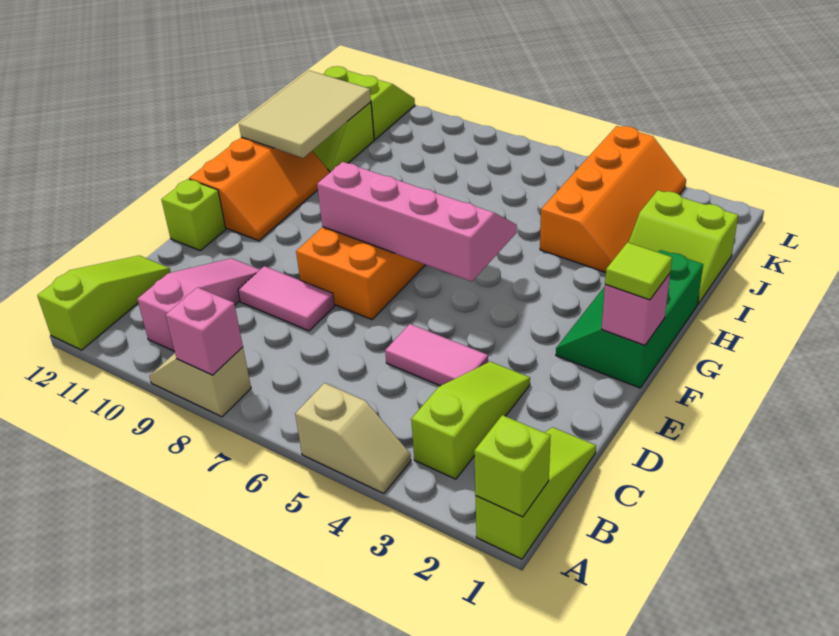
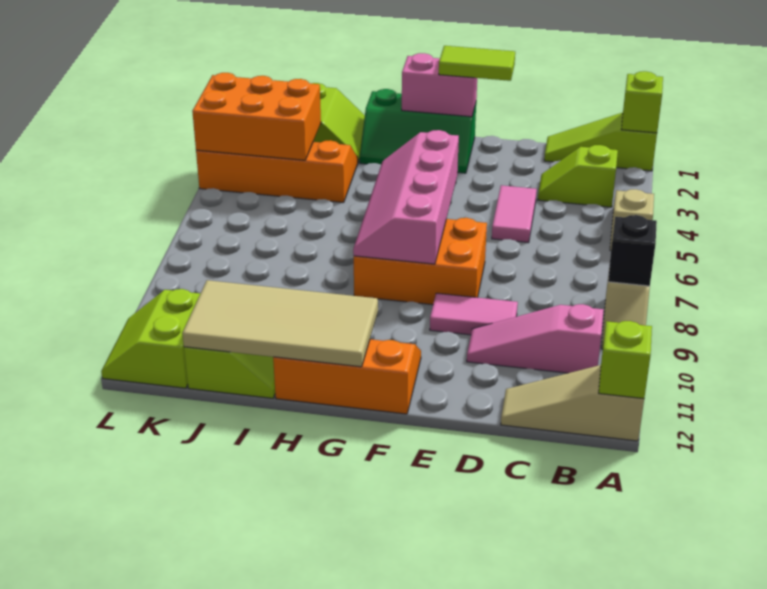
pink 1x1 brick [166,287,243,375] -> black 1x1 brick [608,215,657,286]
lime 1x3 slope [37,255,171,350] -> tan 1x3 slope [501,365,644,441]
lime 1x3 slope [411,362,530,479] -> lime 1x2 slope [538,145,618,207]
pink 1x2 tile [238,266,334,331] -> pink 1x2 tile turned to [430,293,518,335]
lime 1x1 brick [161,179,226,251] -> lime 1x1 brick moved to [599,321,652,399]
pink 1x1 brick [602,274,670,345] -> pink 1x2 brick [402,53,477,117]
lime 1x1 tile [605,242,672,300] -> lime 1x2 tile [439,46,515,81]
tan 2x3 tile [239,71,371,158] -> tan 2x4 tile [182,280,378,367]
none -> orange 2x3 brick [192,73,321,160]

